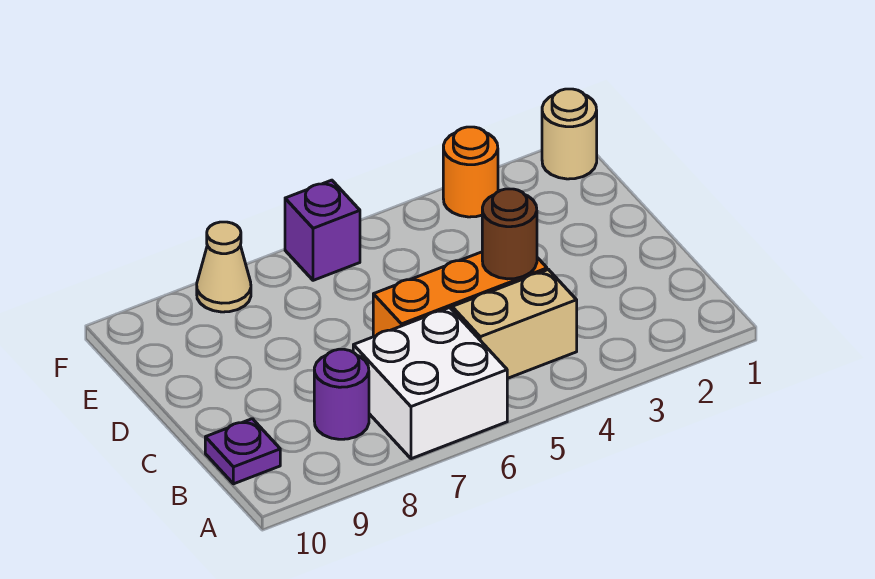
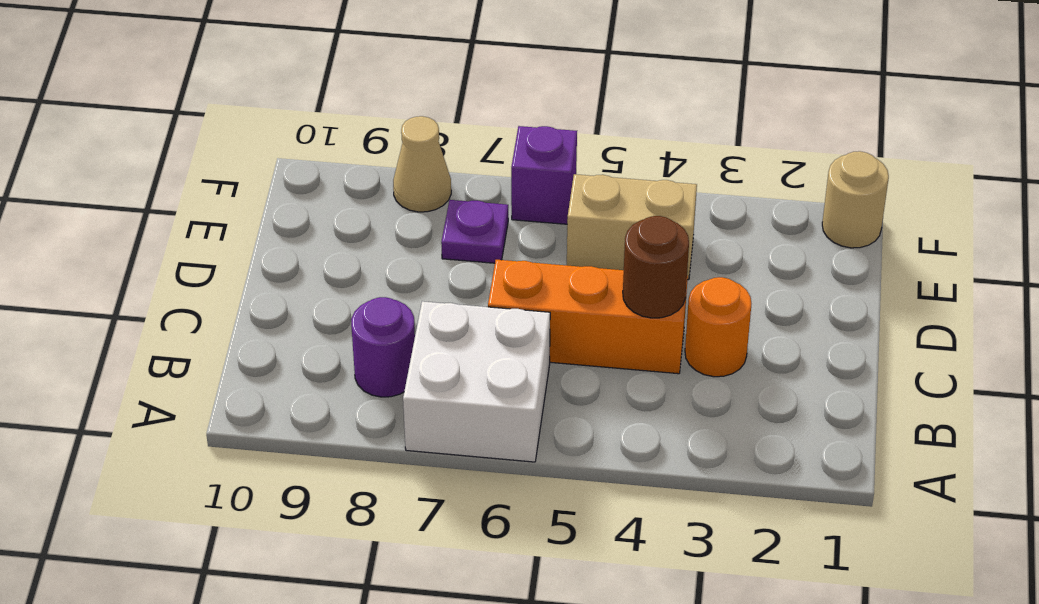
tan 1x2 brick [452,270,577,379] -> tan 1x2 brick moved to [567,174,697,280]
purple 1x1 plate [205,419,280,484] -> purple 1x1 plate moved to [441,200,508,263]
orange 1x1 round brick [443,127,498,217] -> orange 1x1 round brick moved to [685,277,751,377]

